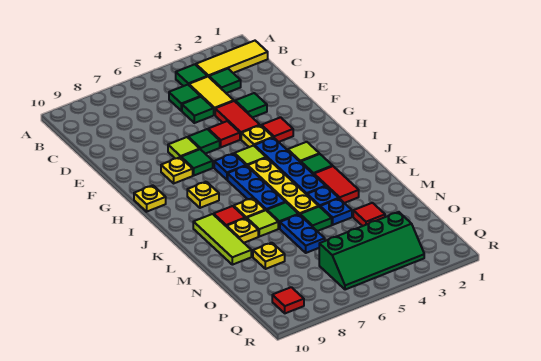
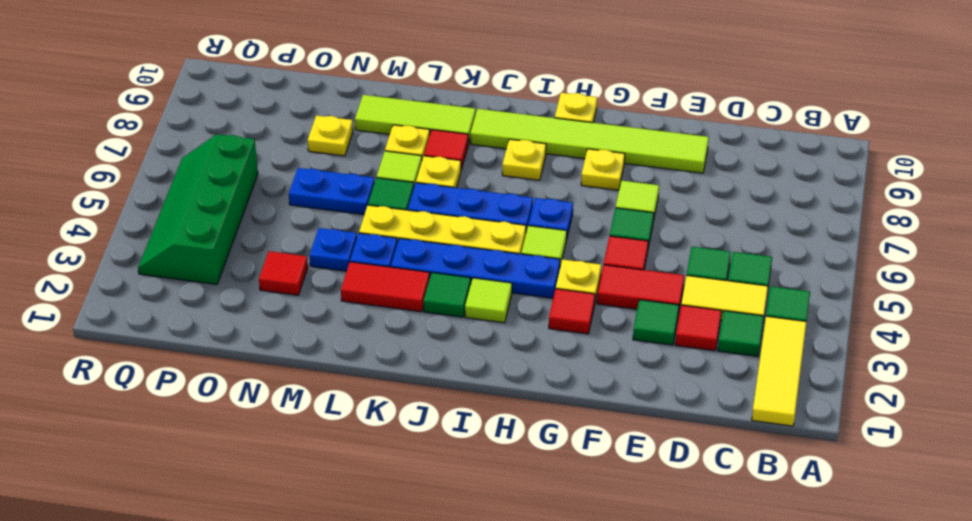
none -> lime 1x6 tile [471,109,709,173]
green 1x1 tile [181,149,213,175] -> none
green 1x1 tile [300,207,332,231] -> none
red 1x1 tile [272,287,304,313] -> red 1x1 tile moved to [675,305,721,351]

